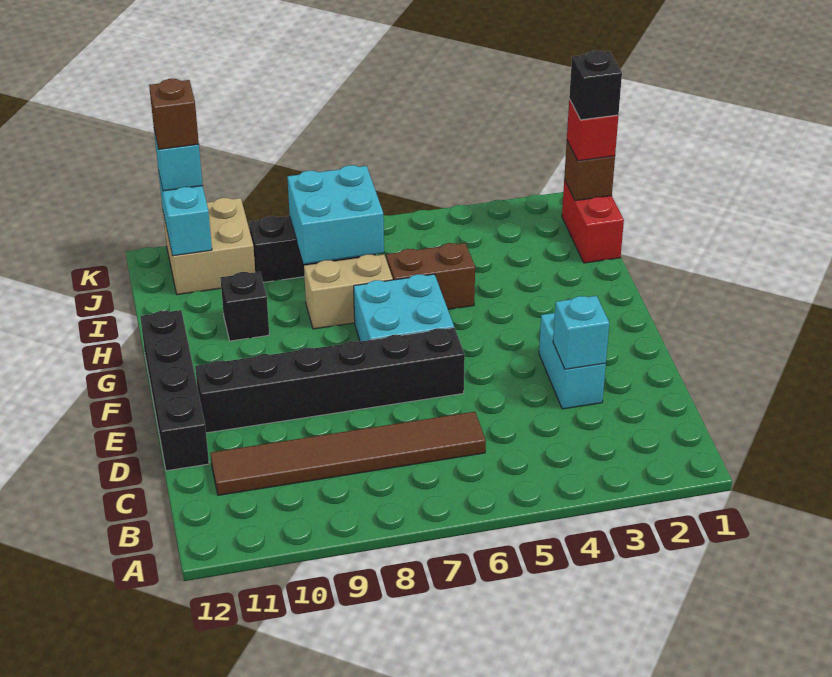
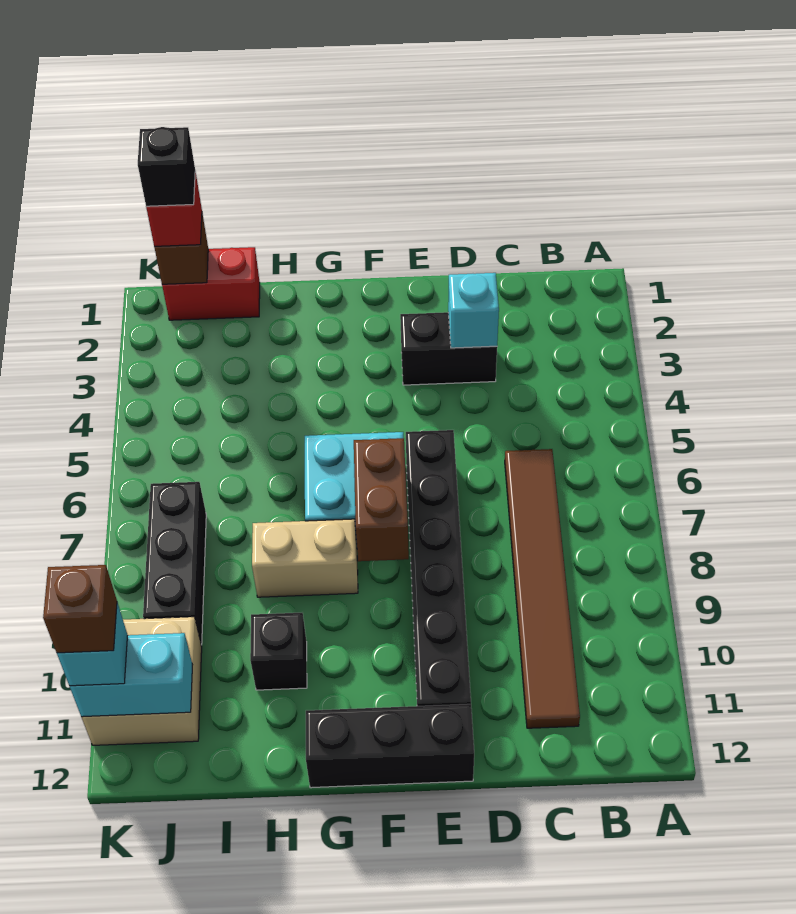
cyan 1x2 brick [539,313,606,409] -> black 1x2 brick [400,312,497,385]
black 1x4 brick [140,310,209,471] -> black 1x3 brick [306,704,474,788]
brown 1x2 brick [386,243,475,309] -> brown 1x2 brick moved to [354,438,409,561]
tan 1x2 brick [304,254,393,329] -> tan 1x2 brick turned to [252,519,358,597]
cyan 2x2 brick [287,165,384,264] -> none

